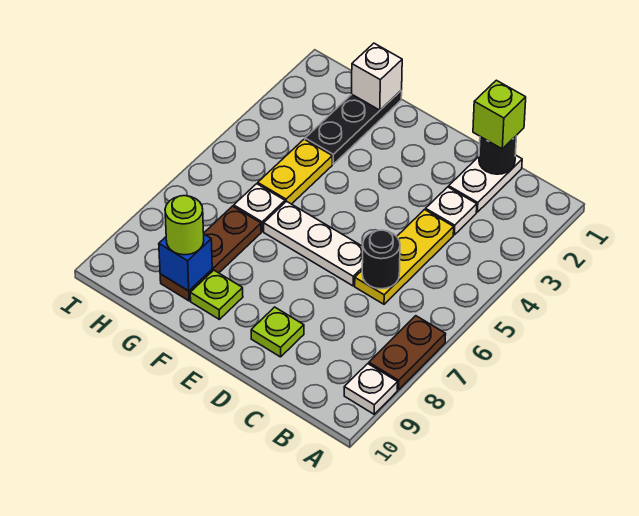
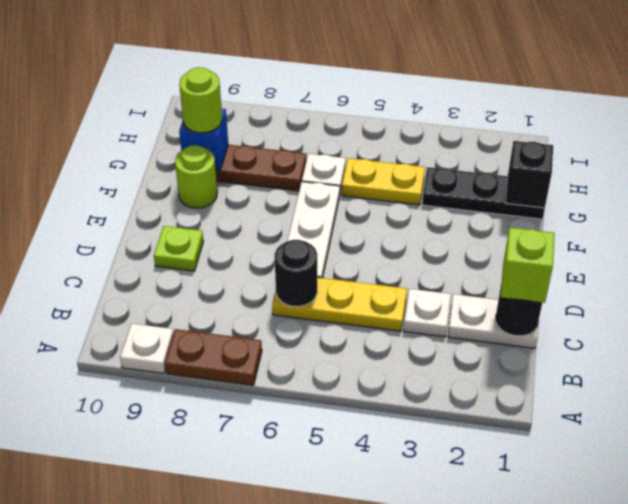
lime 1x1 plate [190,270,243,319] -> lime 1x1 round brick [175,145,217,208]
white 1x1 brick [352,43,402,110] -> black 1x1 brick [505,141,553,208]

